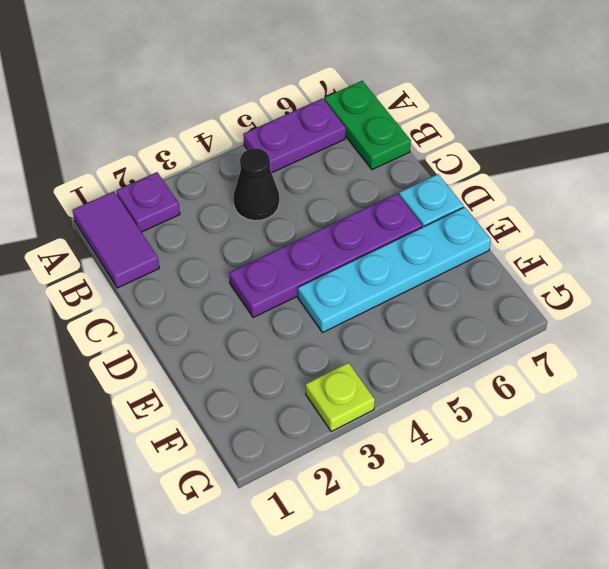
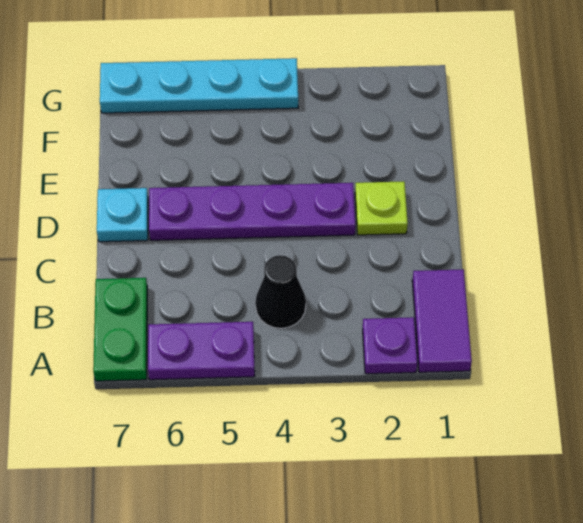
cyan 1x4 plate [298,207,491,332] -> cyan 1x4 plate moved to [100,58,298,113]
lime 1x1 plate [306,363,375,431] -> lime 1x1 plate moved to [355,181,408,235]

